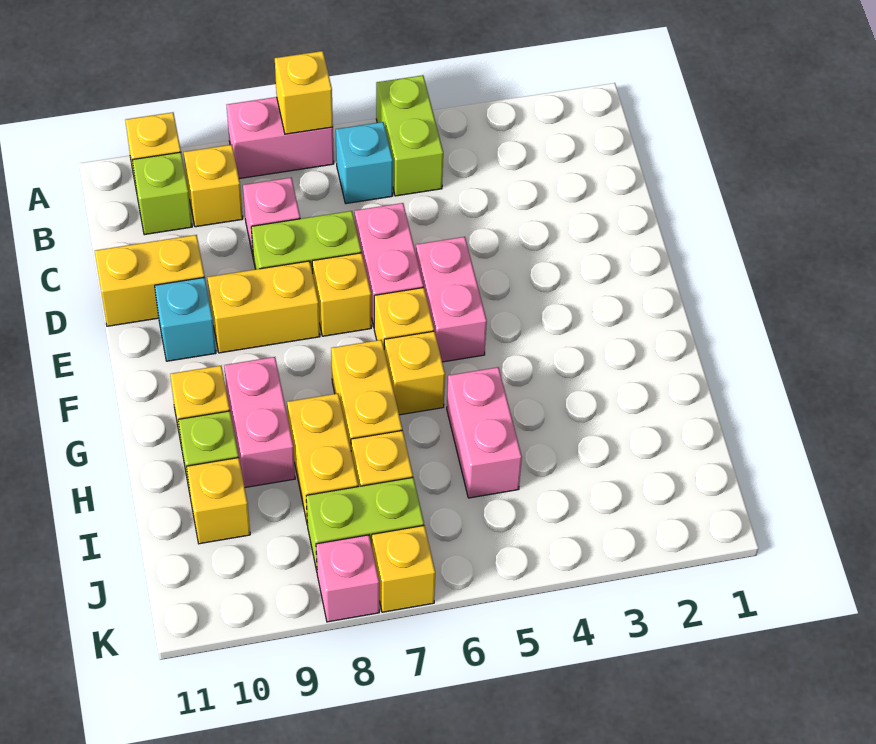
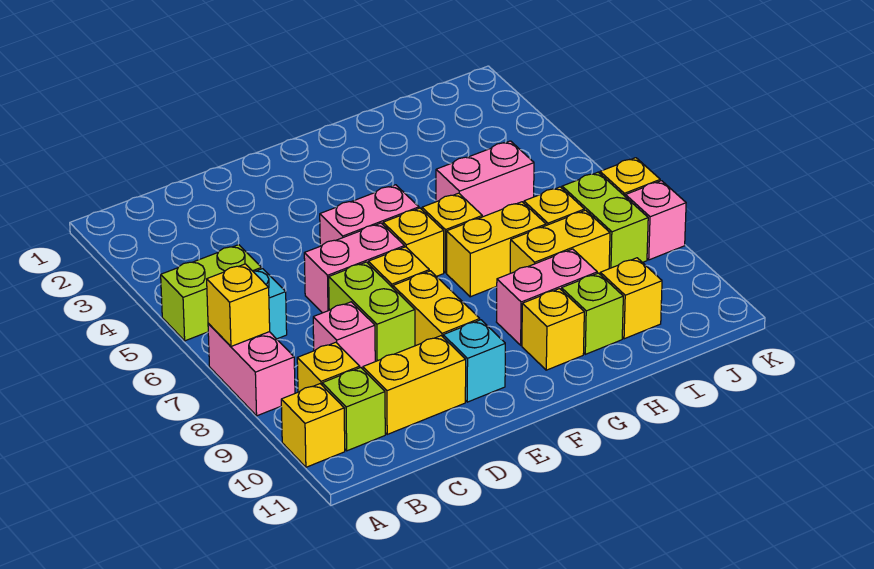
yellow 1x2 brick [95,235,205,326] -> yellow 1x2 brick turned to [363,336,466,434]

